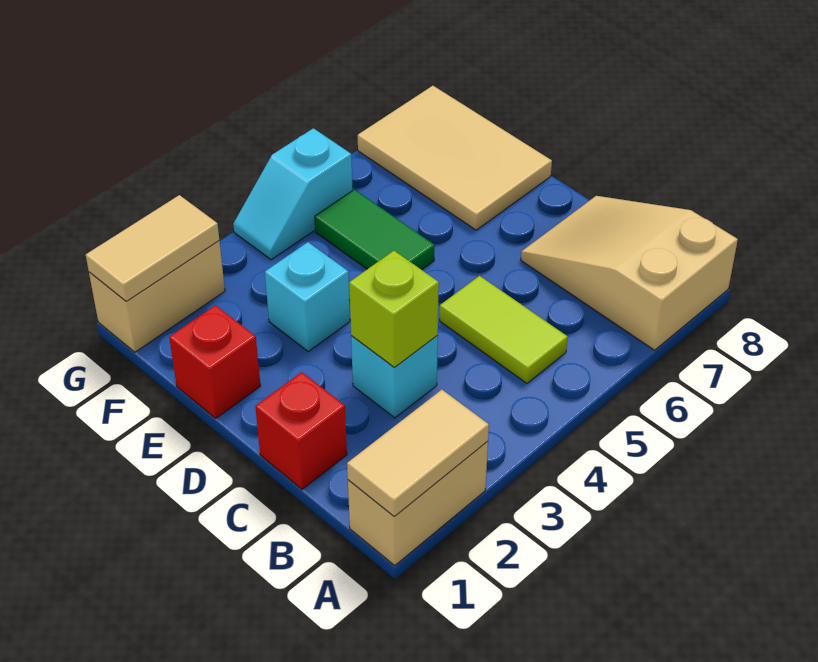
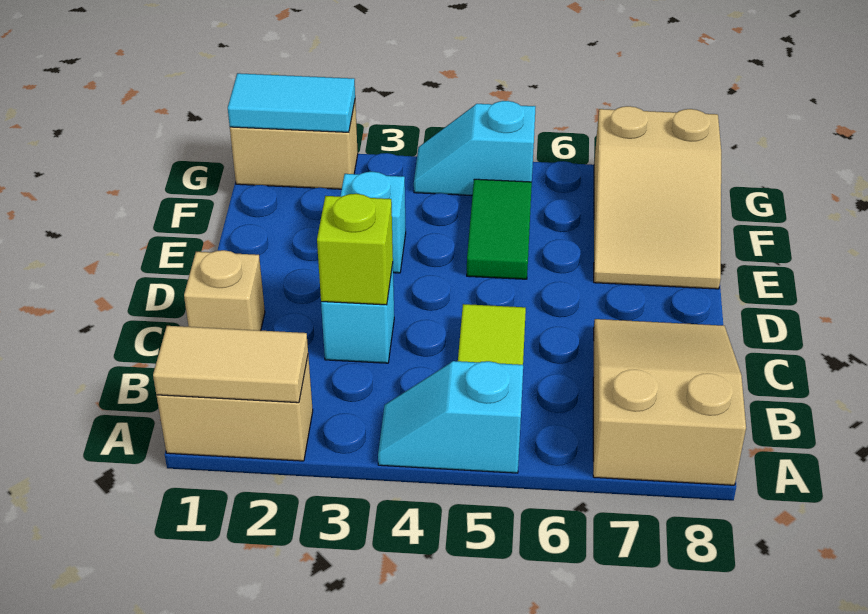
none -> cyan 1x2 slope [378,361,523,473]
red 1x1 brick [255,372,347,489] -> tan 1x1 brick [184,250,265,331]
red 1x1 brick [169,305,260,418] -> none
tan 2x3 tile [358,86,552,230] -> tan 2x3 slope [594,106,721,289]
tan 1x2 tile [86,195,219,301] -> cyan 1x2 tile [228,73,355,132]

